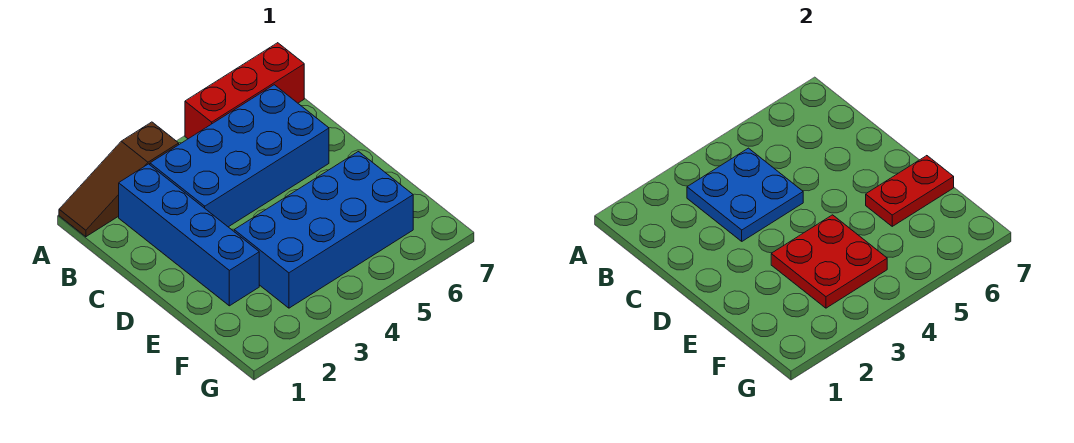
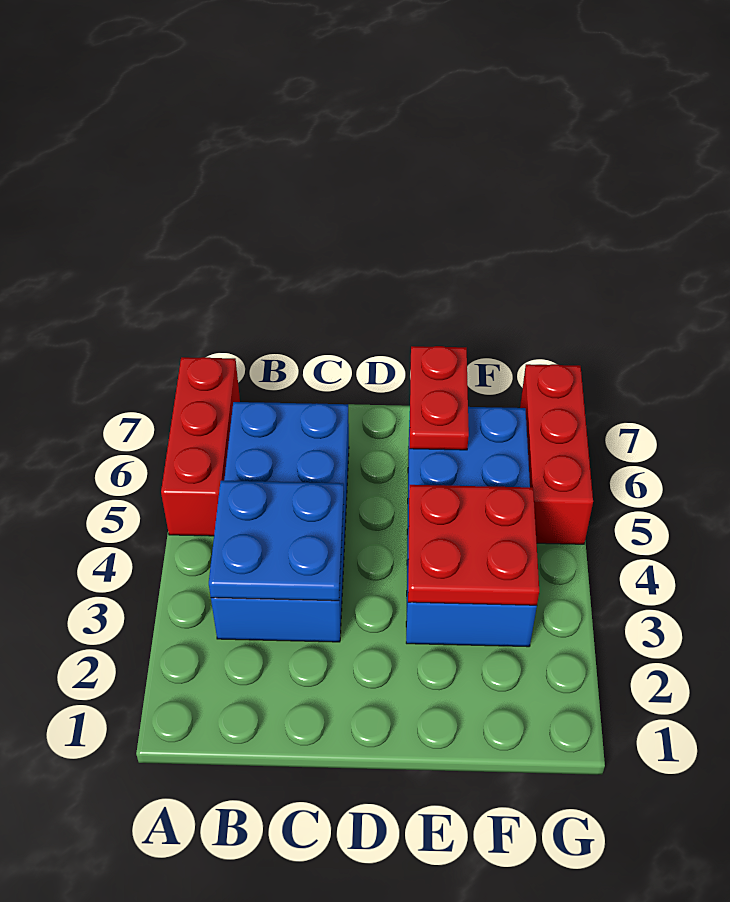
brown 1x3 slope [59,122,179,237] -> none
blue 1x4 brick [119,164,259,306] -> none
none -> red 1x3 brick [520,364,593,544]

